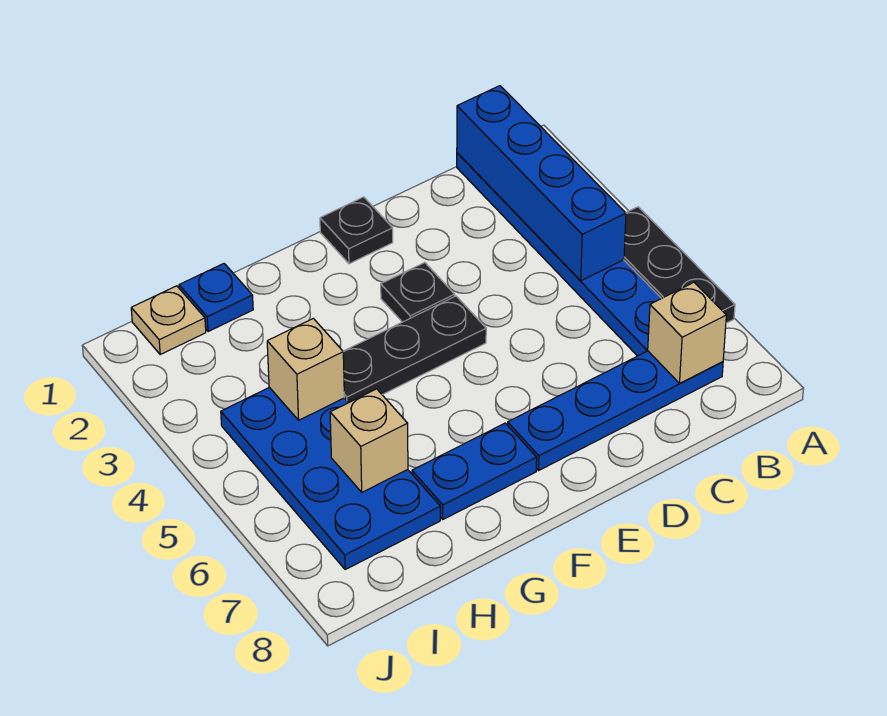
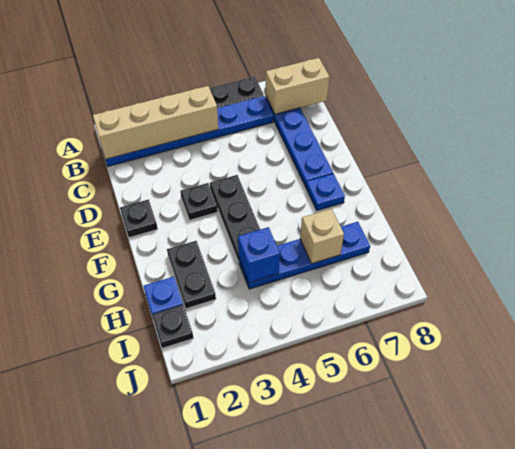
blue 1x4 brick [457,86,626,281] -> tan 1x4 brick [93,86,218,159]
tan 1x1 brick [648,282,726,383] -> tan 1x2 brick [266,58,329,114]
blue 1x2 plate [412,423,537,519] -> blue 1x1 plate [306,174,345,211]
none -> black 1x2 plate [167,241,216,309]
blue 2x4 plate [221,387,440,570] -> blue 1x4 plate [239,222,370,289]
tan 1x1 brick [267,318,344,420] -> blue 1x1 brick [238,227,280,283]
tan 1x1 plate [131,286,206,354] -> black 1x1 plate [152,305,193,348]

